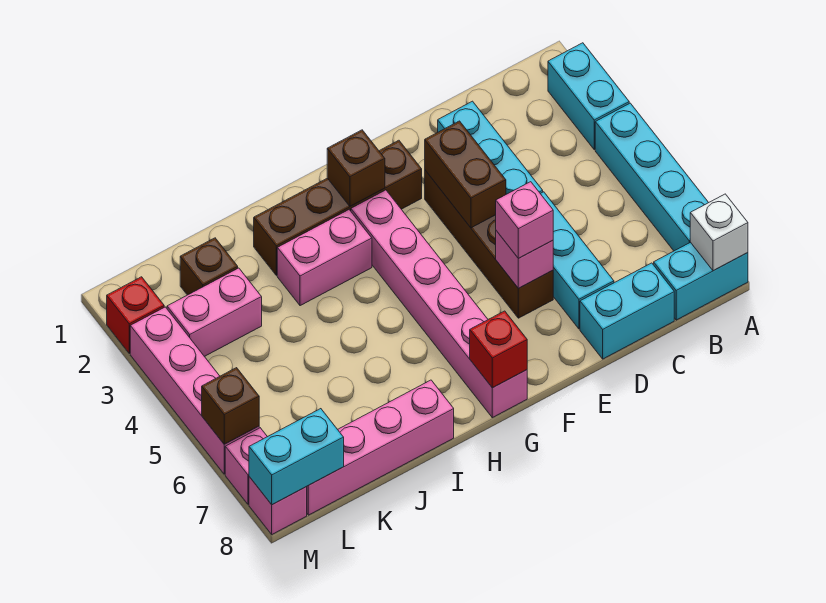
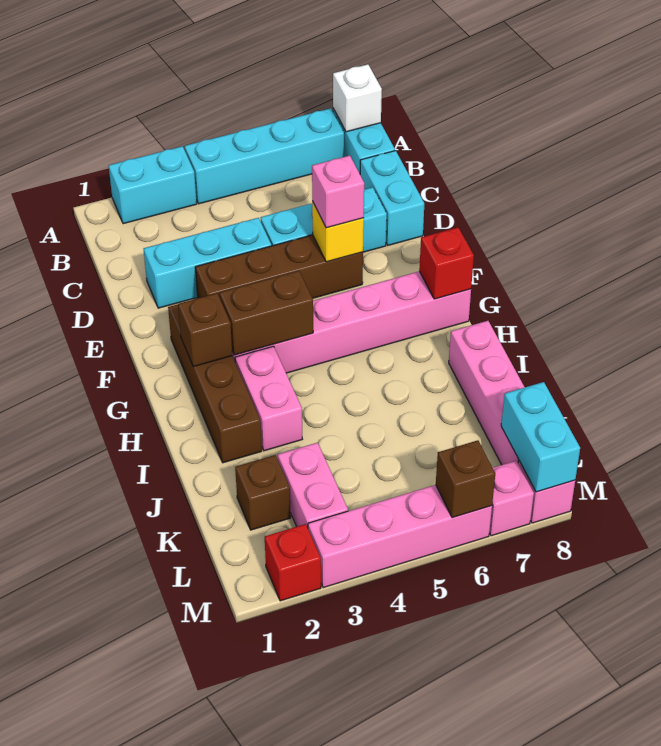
brown 1x2 brick [425,121,506,228] -> brown 1x2 brick moved to [219,271,313,355]
pink 1x1 brick [496,231,553,288] -> yellow 1x1 brick [312,201,364,262]

